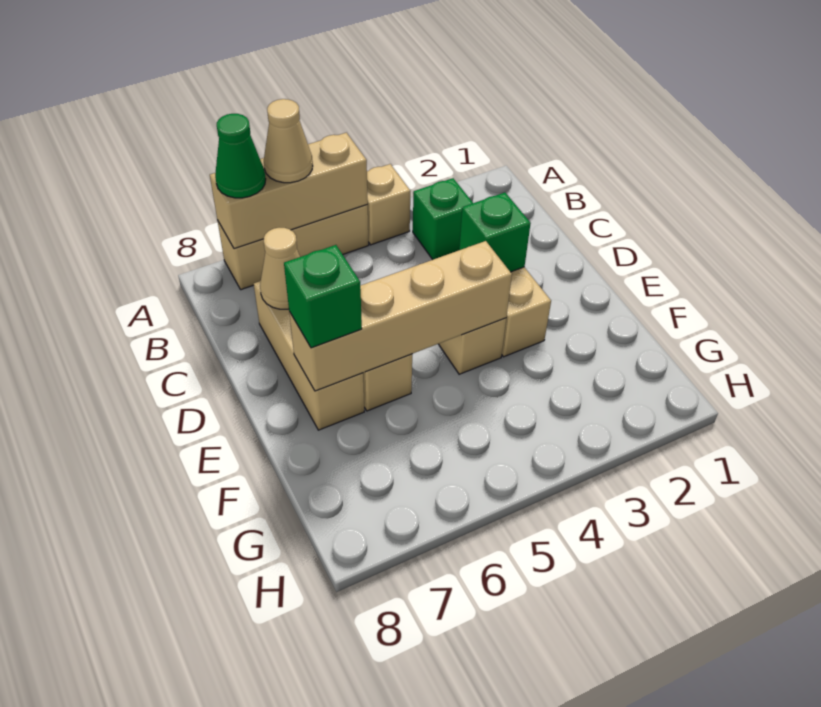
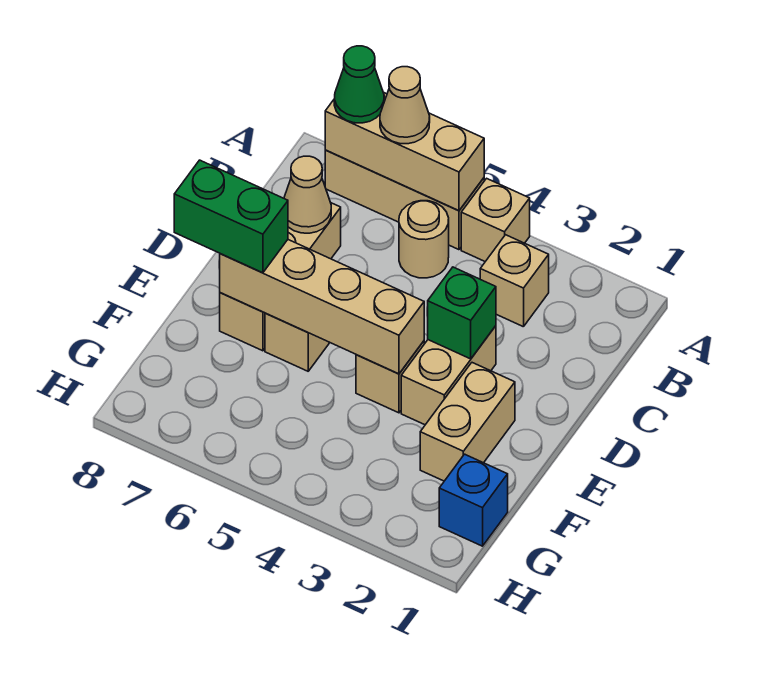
green 1x1 brick [413,178,473,260] -> tan 1x1 brick [480,235,549,327]
none -> tan 1x1 round brick [399,201,449,278]
none -> tan 1x2 brick [420,363,515,481]
green 1x1 brick [284,245,362,348] -> green 1x2 brick [174,160,288,273]
none -> blue 1x1 brick [439,454,508,546]

